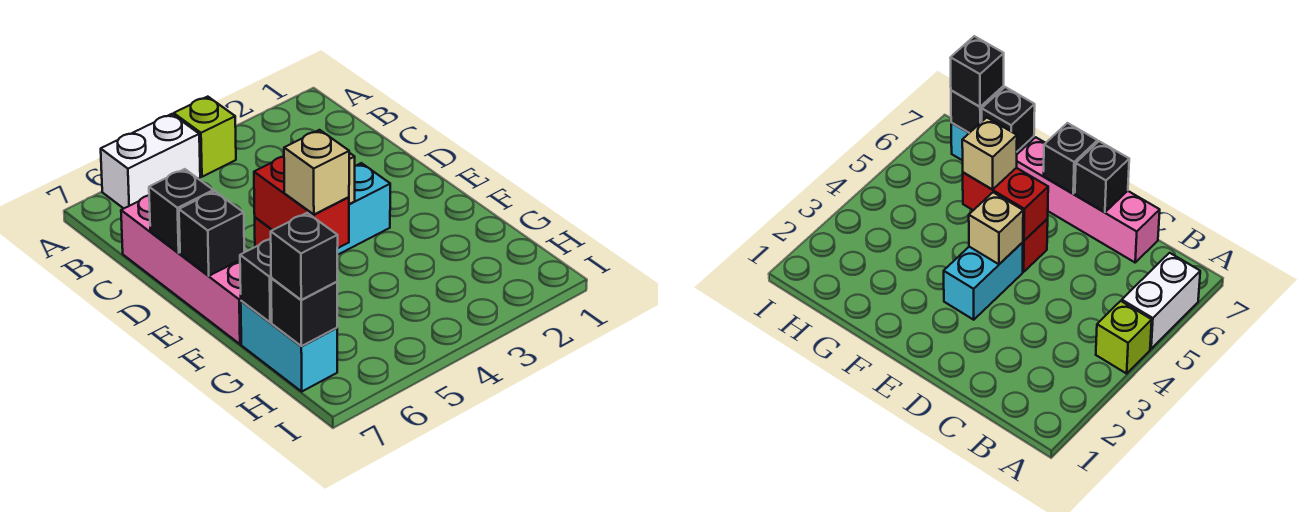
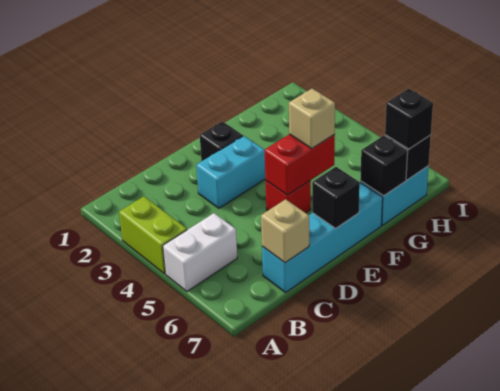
lime 1x1 brick [174,97,236,177] -> lime 1x2 brick [119,197,187,274]
white 1x2 brick [101,114,200,208] -> white 1x2 brick turned to [163,213,237,292]
pink 1x4 brick [121,196,241,344] -> cyan 1x4 brick [262,182,383,292]
black 1x1 brick [149,169,213,253] -> black 1x1 brick moved to [200,121,243,161]
cyan 1x2 brick [337,163,390,255] -> cyan 1x2 brick turned to [196,136,265,208]
tan 1x1 brick [969,192,1023,264] -> tan 1x1 brick moved to [261,199,309,263]

